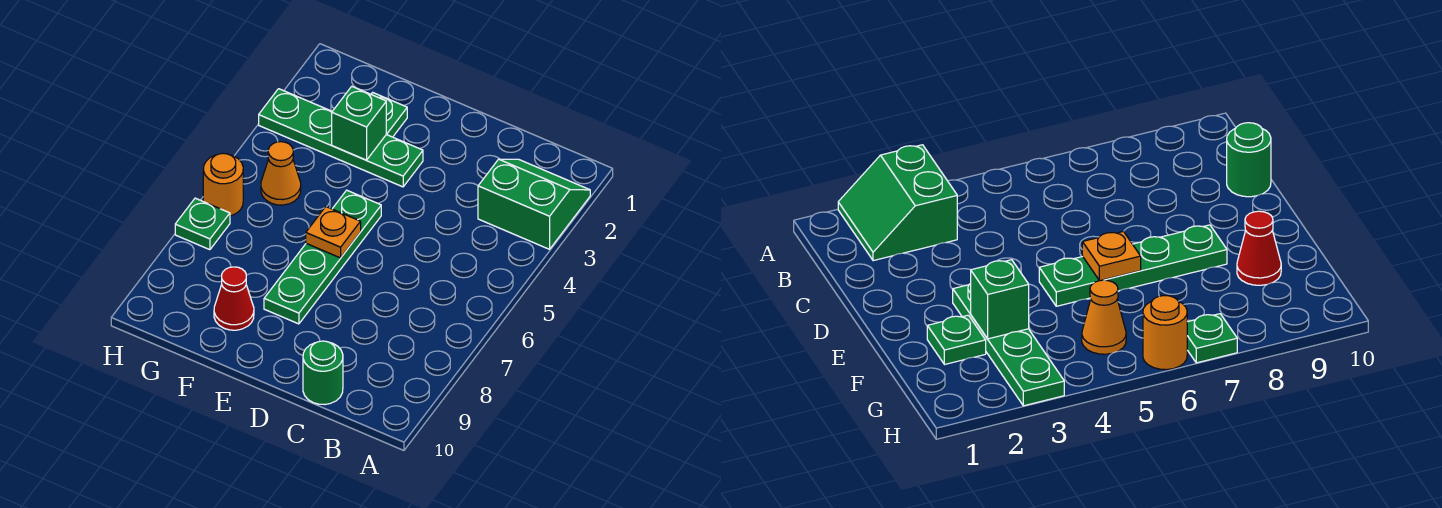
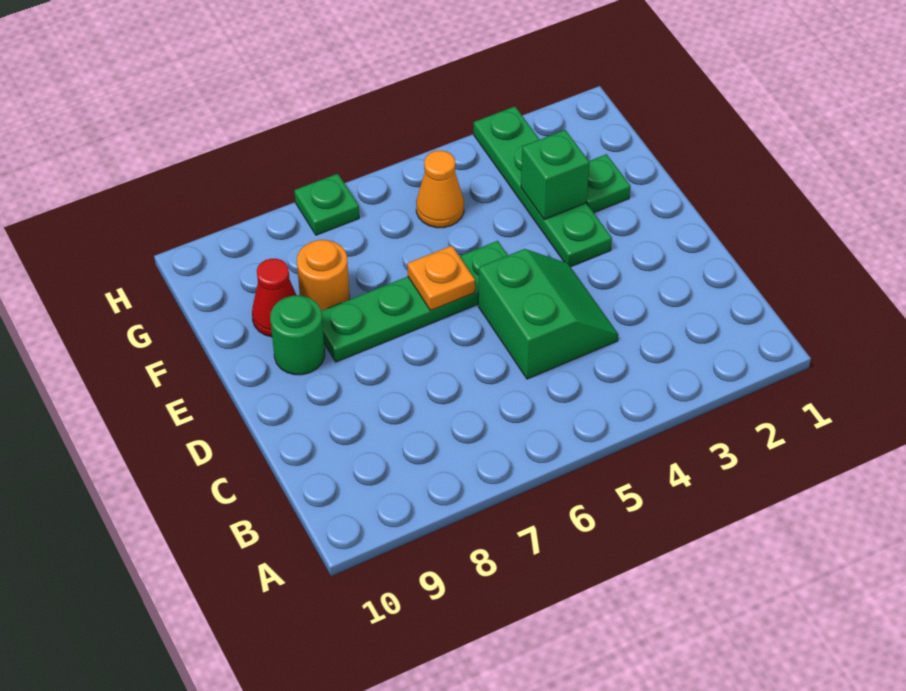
green 2x2 slope [478,159,590,249] -> green 2x2 slope moved to [478,249,618,379]
green 1x1 round brick [303,341,343,405] -> green 1x1 round brick moved to [270,296,325,375]
orange 1x1 round brick [203,153,243,216] -> orange 1x1 round brick moved to [297,240,350,311]

